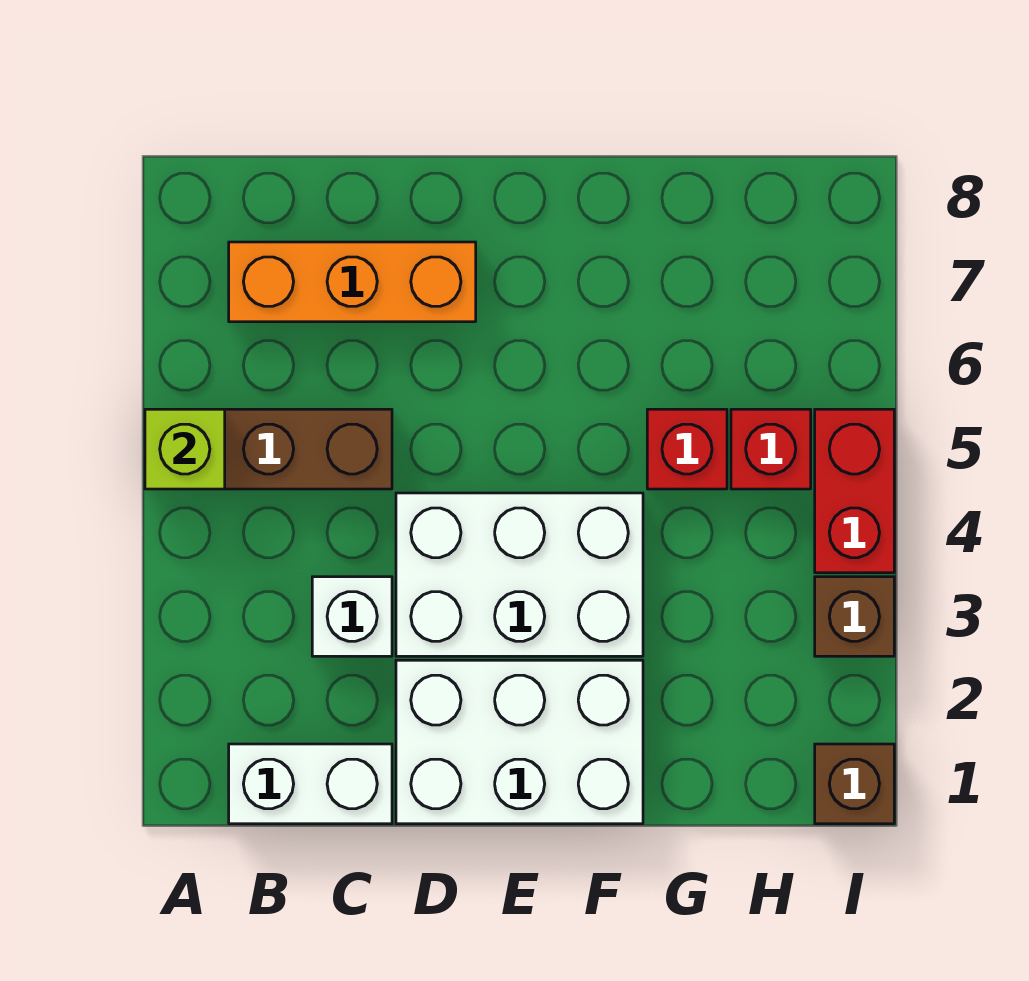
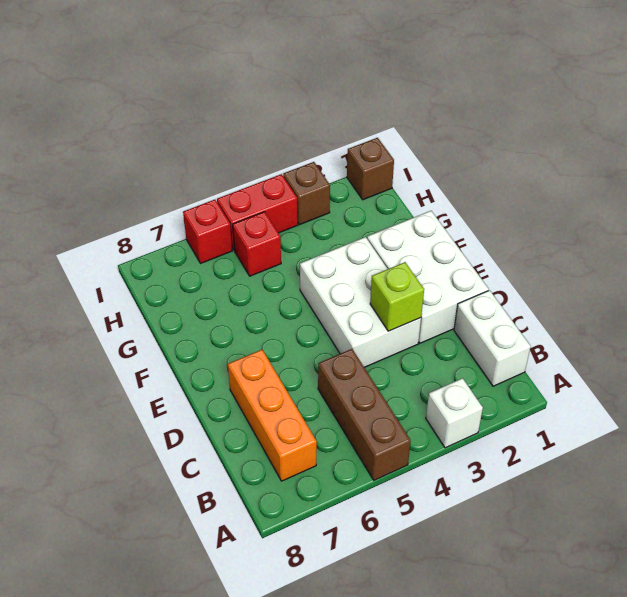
lime 1x1 brick [145,409,225,489] -> lime 1x1 brick moved to [370,262,424,331]
white 1x1 brick [312,577,392,656] -> white 1x1 brick moved to [426,378,483,448]
red 1x1 brick [647,409,727,489] -> red 1x1 brick moved to [183,200,232,263]

